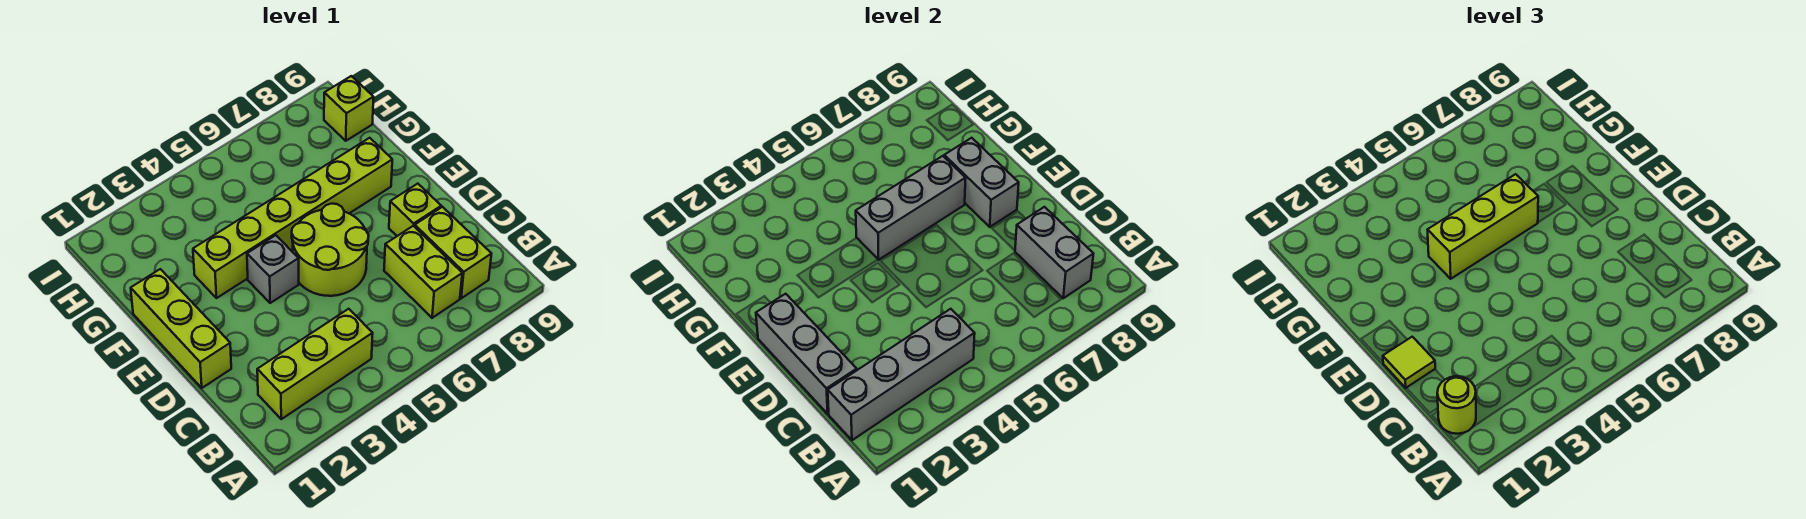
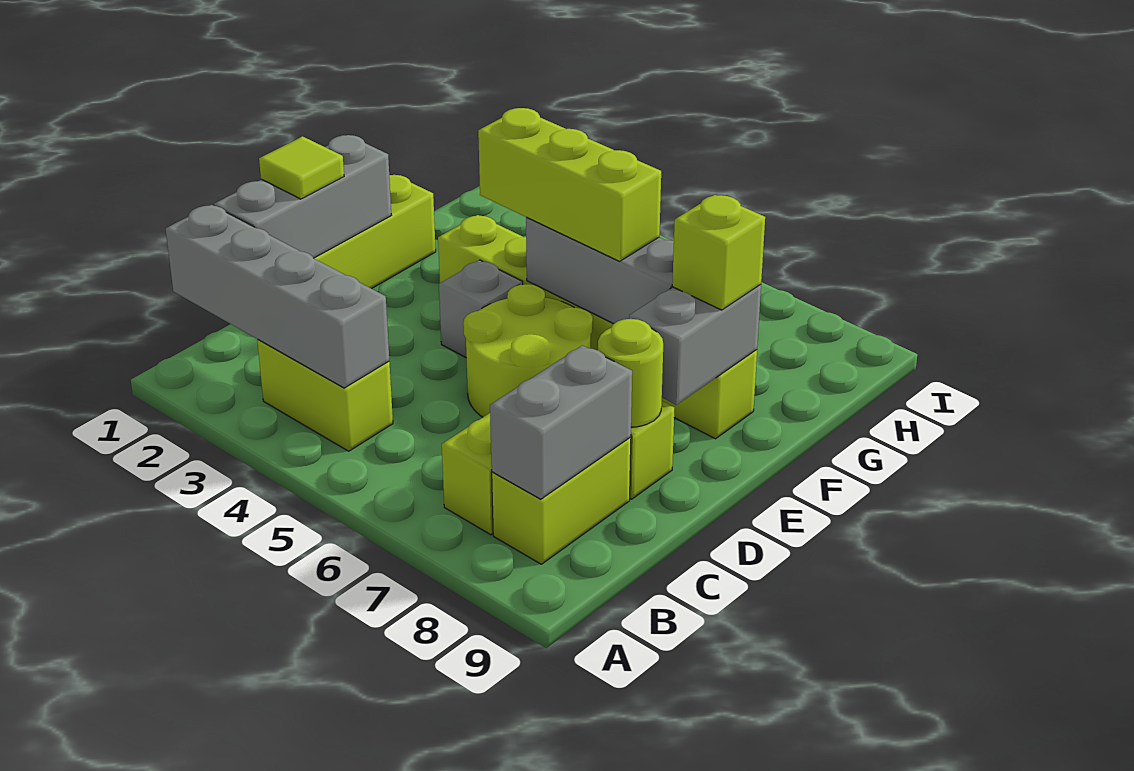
lime 1x1 round brick [1437,376,1476,434] -> lime 1x1 round brick moved to [598,319,663,427]
lime 1x3 brick [257,309,373,419] -> lime 1x2 brick [257,340,393,451]
lime 1x1 brick [324,76,373,141] -> lime 1x1 brick moved to [672,195,765,310]

